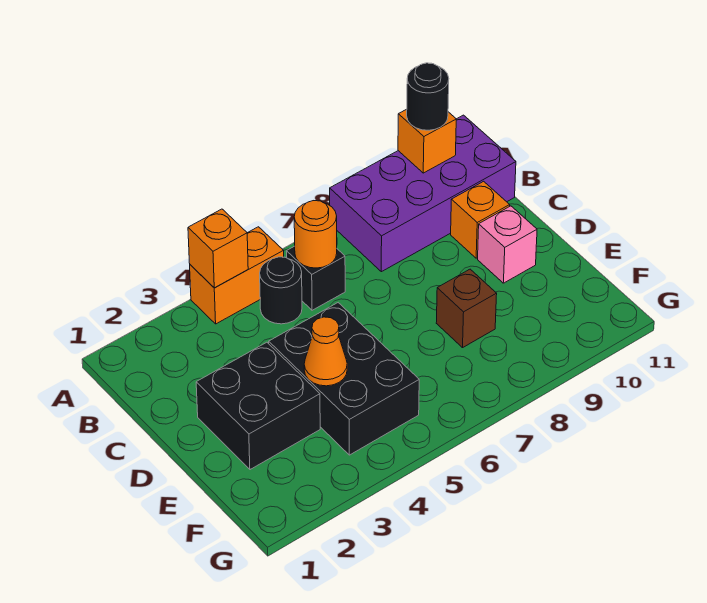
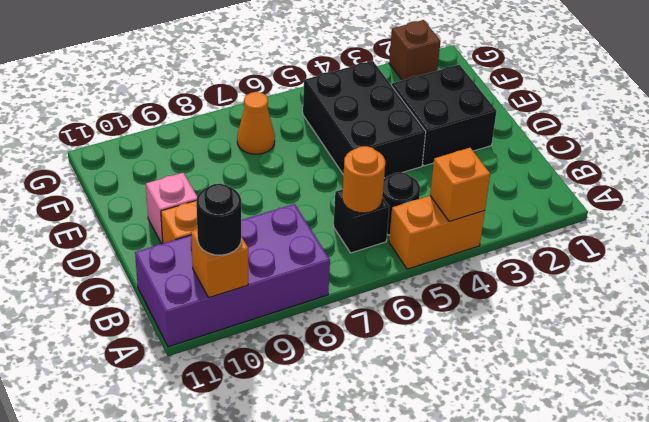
orange 1x1 cone [304,317,347,386] -> orange 1x1 cone moved to [237,92,275,154]
brown 1x1 brick [436,269,497,348] -> brown 1x1 brick moved to [389,20,441,80]

